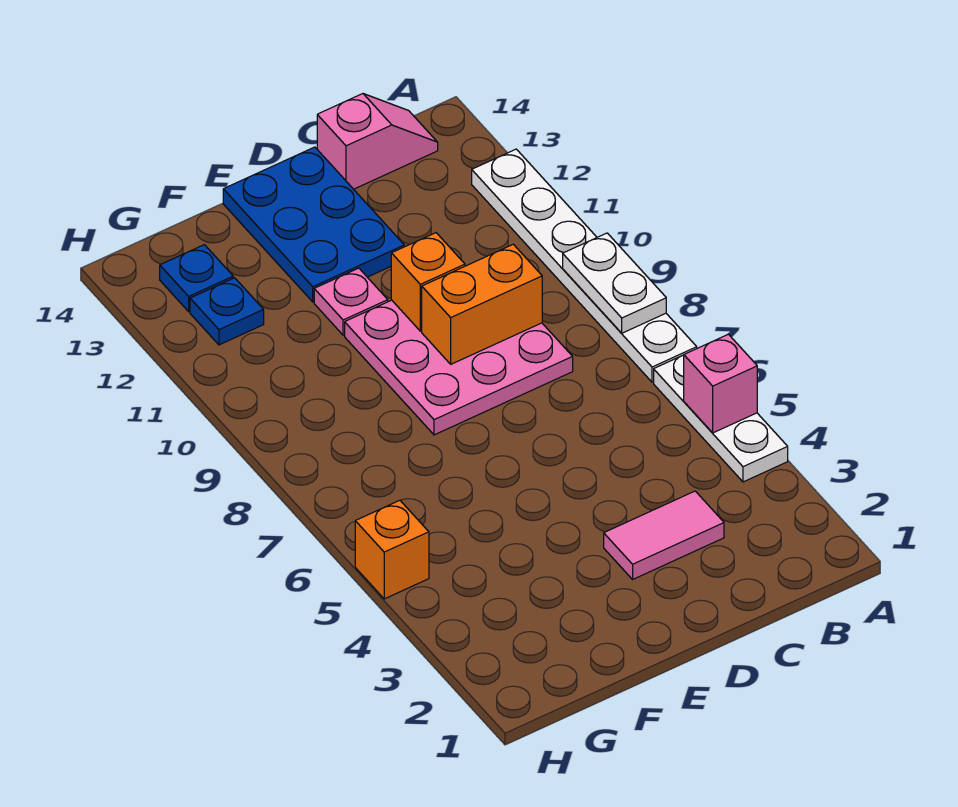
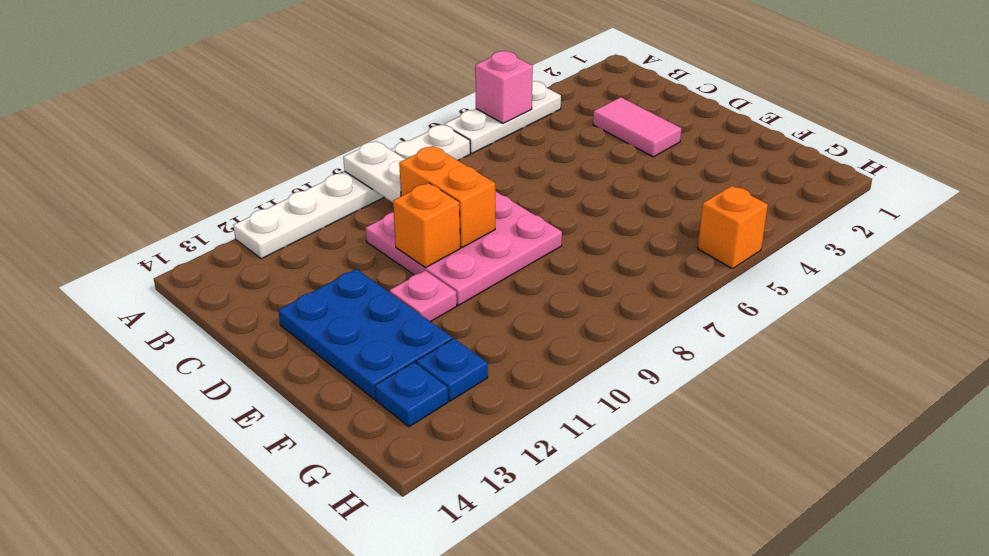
white 1x2 plate [563,233,666,333] -> white 1x2 plate turned to [343,141,405,203]
pink 1x2 slope [317,94,438,189] -> none
blue 2x3 plate [223,147,404,302] -> blue 2x3 plate turned to [278,269,452,399]

